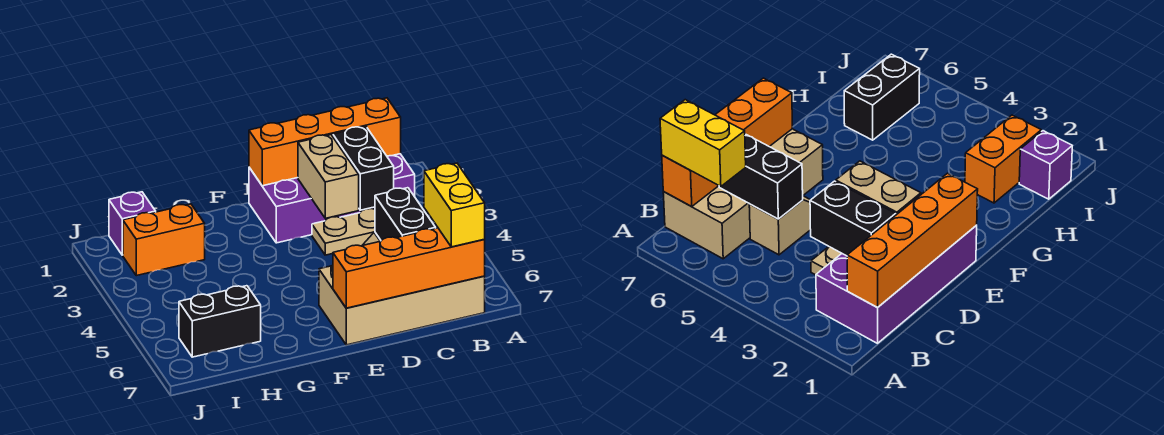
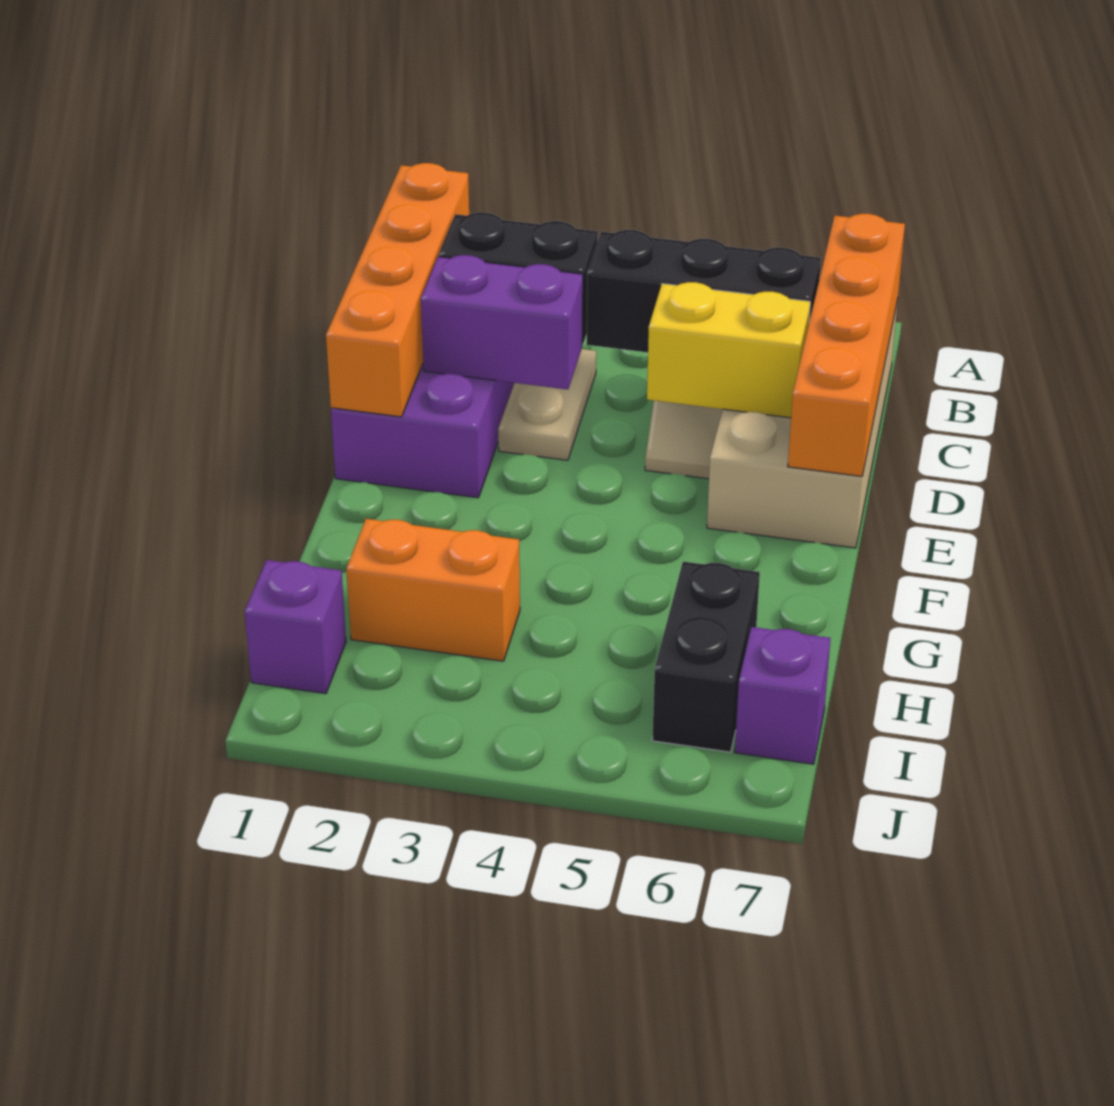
yellow 1x2 brick [424,163,485,247] -> yellow 1x2 brick moved to [647,282,810,418]
black 1x2 brick [375,188,436,241] -> black 1x3 brick [587,230,821,353]
tan 1x2 brick [298,135,359,218] -> purple 1x2 brick [421,255,583,390]
orange 1x2 brick [123,204,205,276] -> orange 1x2 brick turned to [346,519,520,661]
none -> purple 1x1 brick [735,627,831,764]

